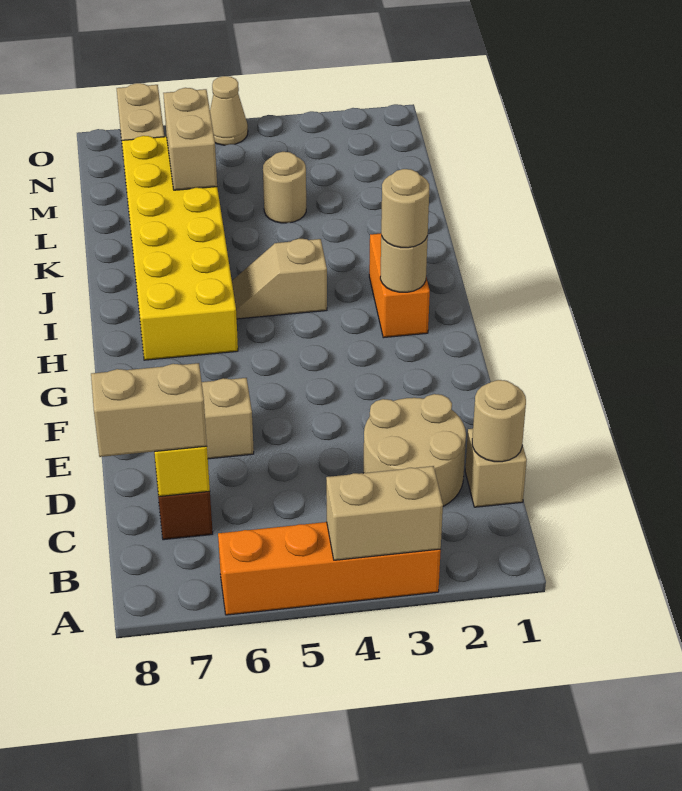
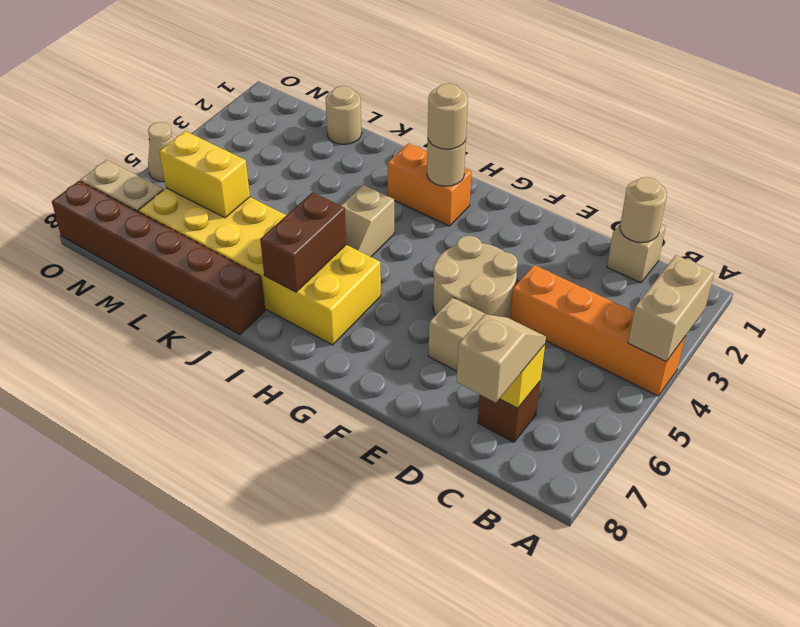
orange 1x4 brick [218,522,441,615] -> orange 1x4 brick turned to [510,265,685,396]
tan 2x2 round brick [364,394,466,506] -> tan 2x2 round brick moved to [433,236,518,319]
tan 1x2 brick [91,363,207,457] -> tan 1x2 slope [457,314,546,403]
none -> brown 1x2 brick [260,192,346,292]
none -> brown 1x6 brick [52,181,265,335]
tan 1x1 round brick [263,152,306,223] -> tan 1x1 round brick moved to [326,86,362,144]
tan 1x2 brick [163,88,217,190] -> yellow 1x2 brick [159,131,250,218]

